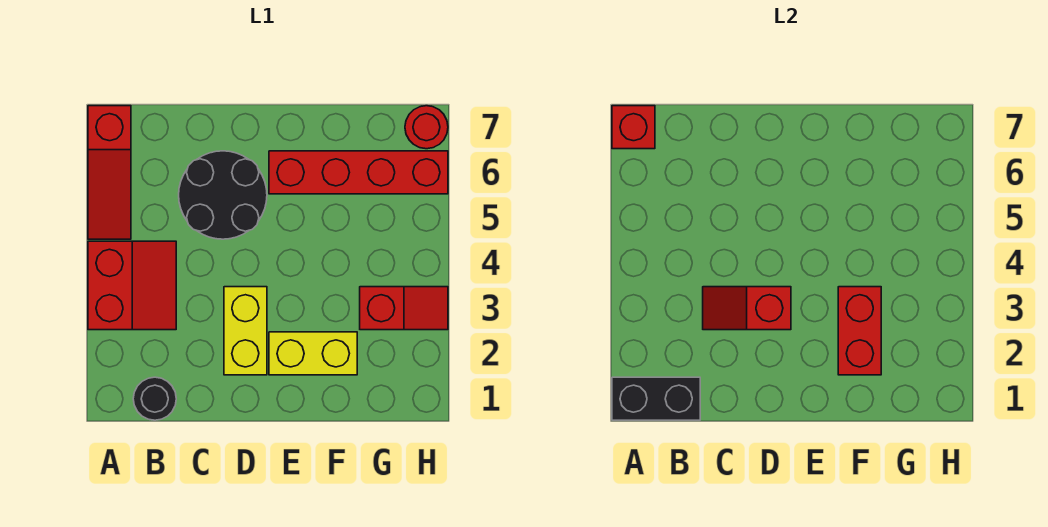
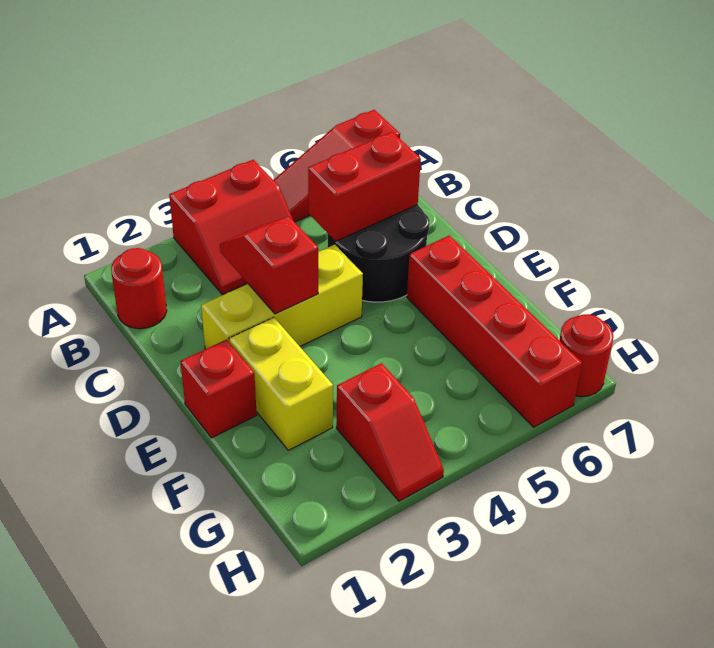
black 1x2 brick [612,377,700,420] -> none
red 1x1 brick [612,106,655,149] -> red 1x1 brick moved to [180,339,257,438]
black 1x1 round brick [133,377,176,420] -> red 1x1 round brick [111,248,167,329]
yellow 1x2 brick [224,287,267,375] -> yellow 1x3 brick [201,245,363,349]
red 1x2 brick [838,287,881,375] -> red 1x2 brick moved to [308,132,421,241]

